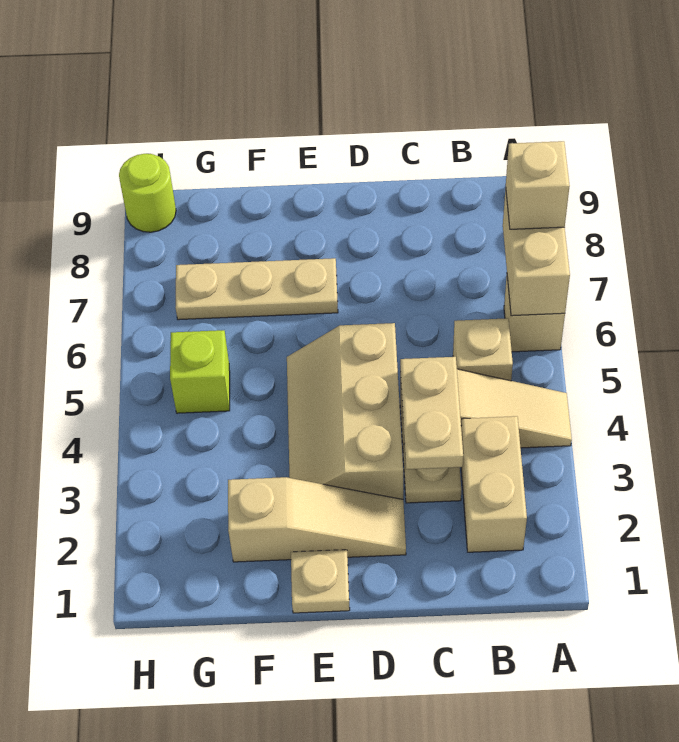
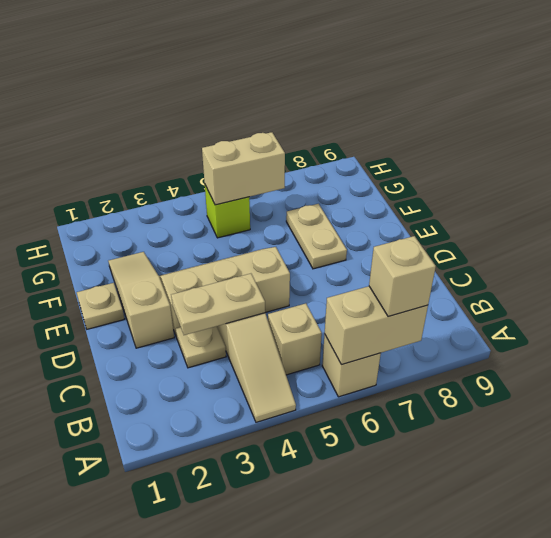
tan 1x2 brick [461,416,527,552] -> tan 1x2 brick moved to [202,132,285,205]
tan 1x3 slope [228,477,406,562] -> tan 1x3 slope turned to [108,252,174,348]
tan 1x3 plate [175,258,338,320] -> tan 1x2 plate [286,204,347,269]
lime 1x1 round brick [119,154,176,232] -> none

